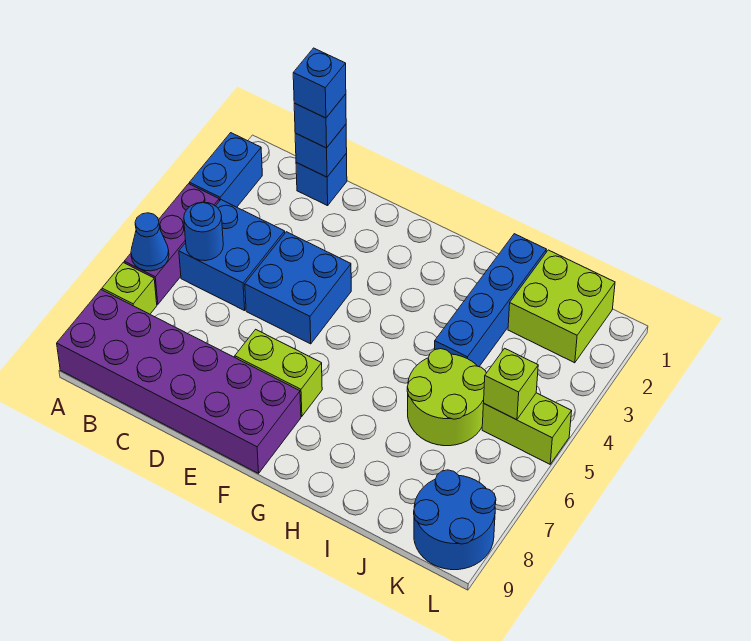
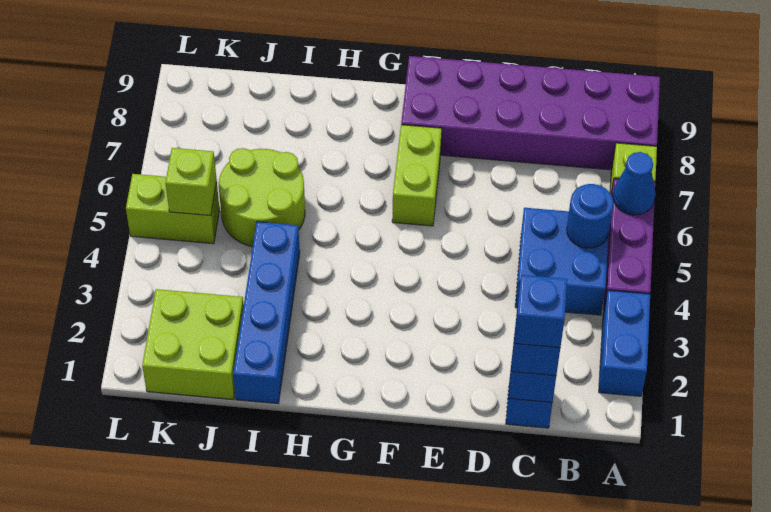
blue 2x2 brick [245,232,351,344] -> none
lime 1x2 brick [235,329,322,416] -> lime 1x2 brick turned to [392,125,442,226]
blue 2x2 round brick [414,470,496,570] -> none

